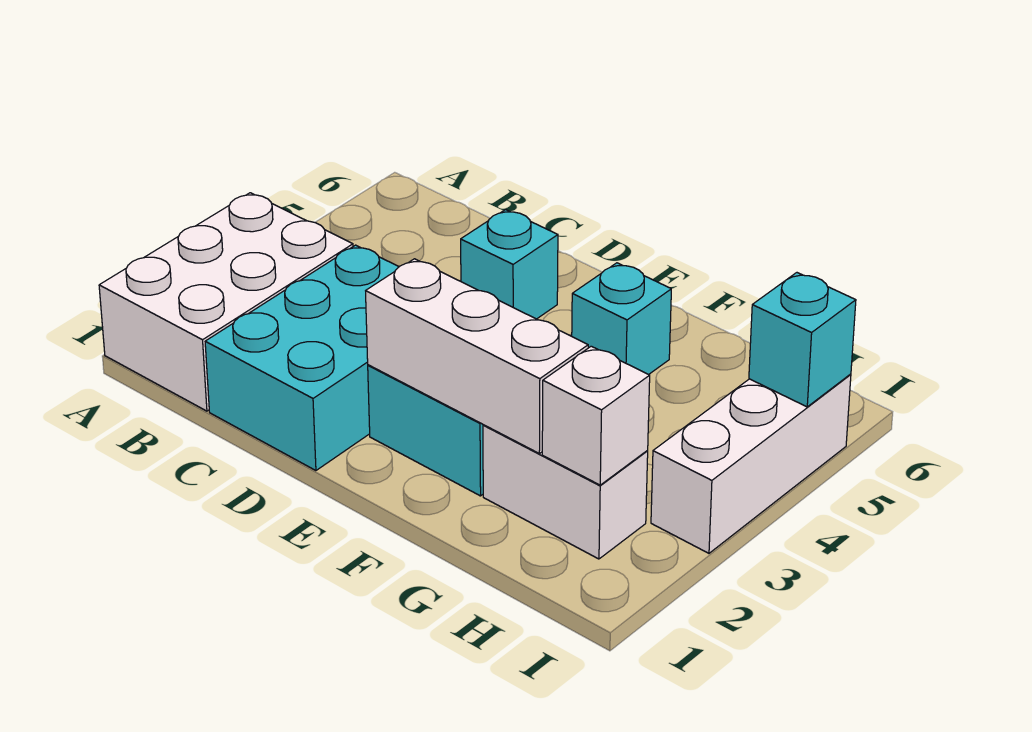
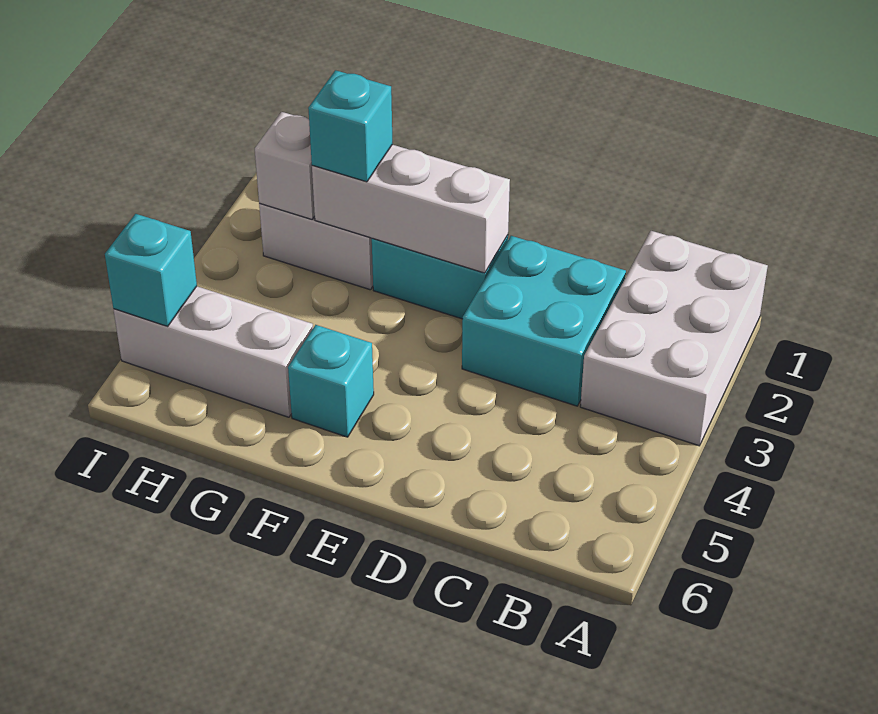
cyan 2x3 brick [205,245,399,471] -> cyan 2x2 brick [462,236,626,406]
cyan 1x1 brick [461,210,558,319] -> cyan 1x1 brick moved to [308,70,393,182]
white 1x3 brick [651,374,851,553] -> white 1x3 brick turned to [113,286,313,417]

